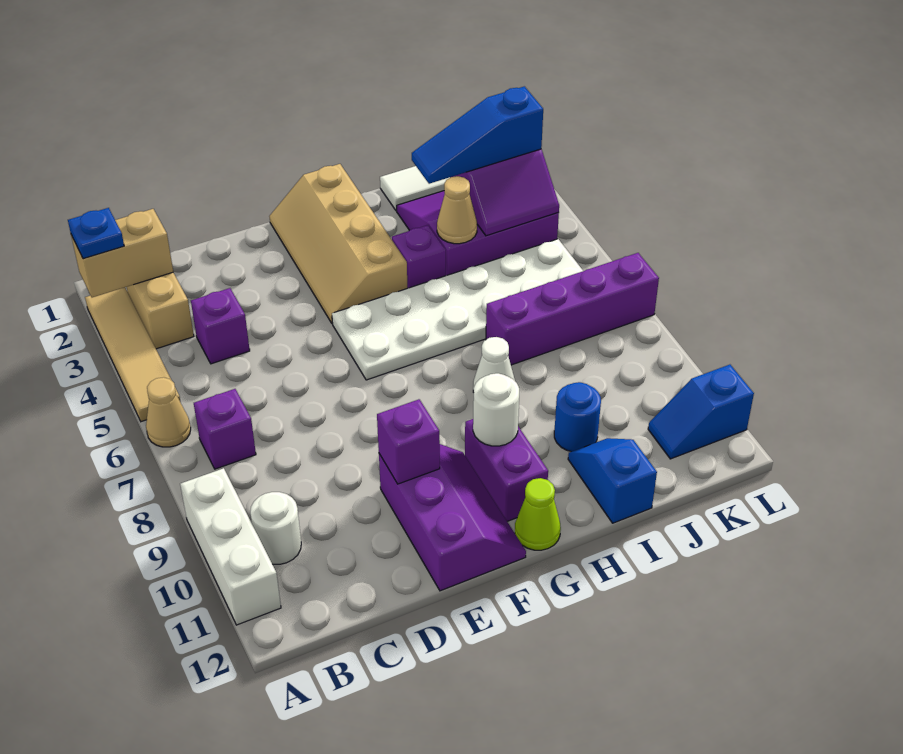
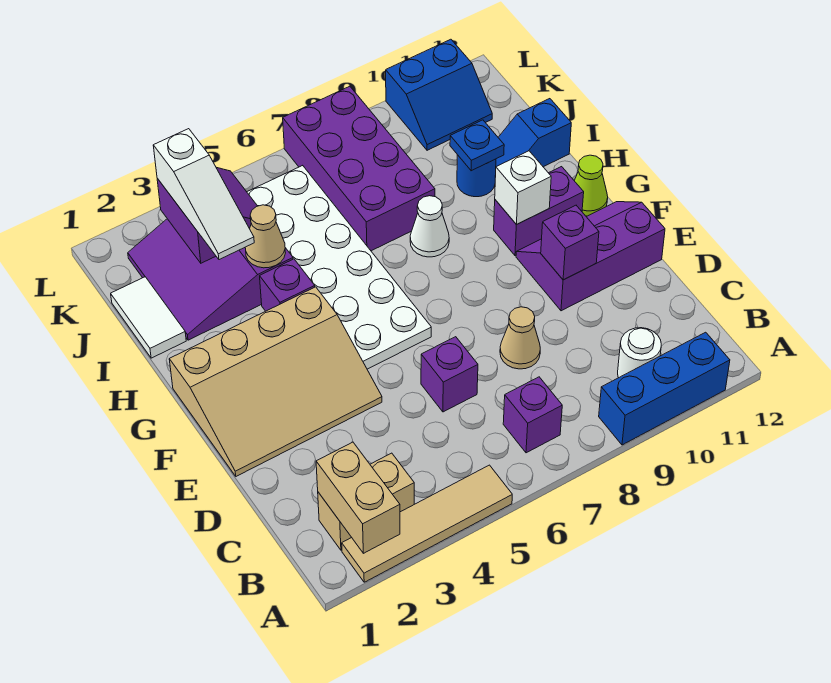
blue 1x1 plate [68,208,124,259] -> blue 1x1 plate moved to [450,120,504,171]
tan 1x1 cone [146,377,191,447] -> tan 1x1 cone moved to [500,307,540,369]
white 1x3 brick [180,468,281,625] -> blue 1x3 brick [599,332,730,445]
purple 1x1 brick [191,288,250,364] -> purple 1x1 brick moved to [421,337,478,412]
tan 2x4 slope [270,164,407,324] -> tan 3x4 slope [169,287,382,476]
white 1x1 round brick [473,373,519,446] -> white 1x1 brick [495,151,551,225]
blue 1x3 slope [412,86,543,184] -> white 1x3 slope [153,129,254,260]
purple 1x4 brick [486,253,659,365] -> purple 2x4 brick [283,86,435,251]
blue 1x2 slope [648,365,754,459] -> blue 2x2 slope [386,39,492,150]

